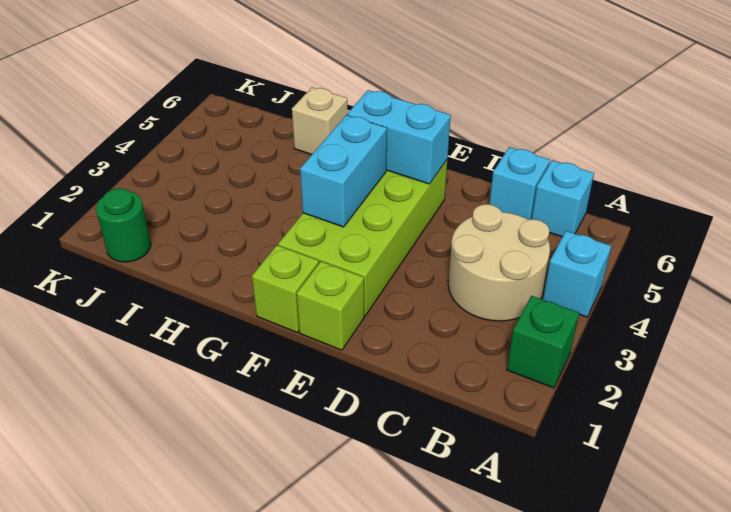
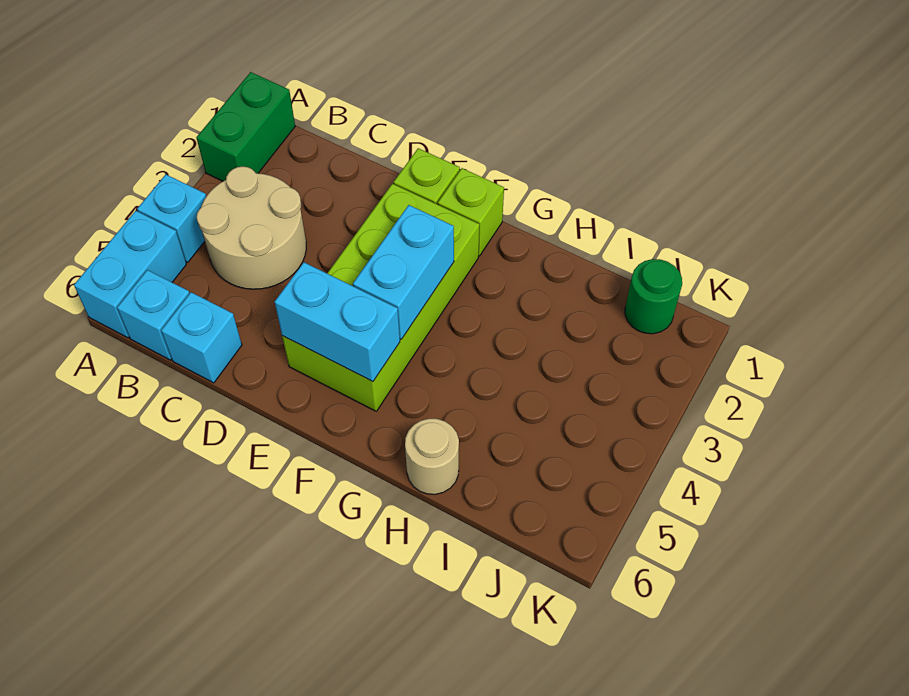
green 1x1 brick [507,296,579,388] -> green 1x2 brick [196,72,295,181]
none -> cyan 1x2 brick [74,211,186,338]
tan 1x1 brick [292,87,348,154] -> tan 1x1 round brick [405,419,459,494]

